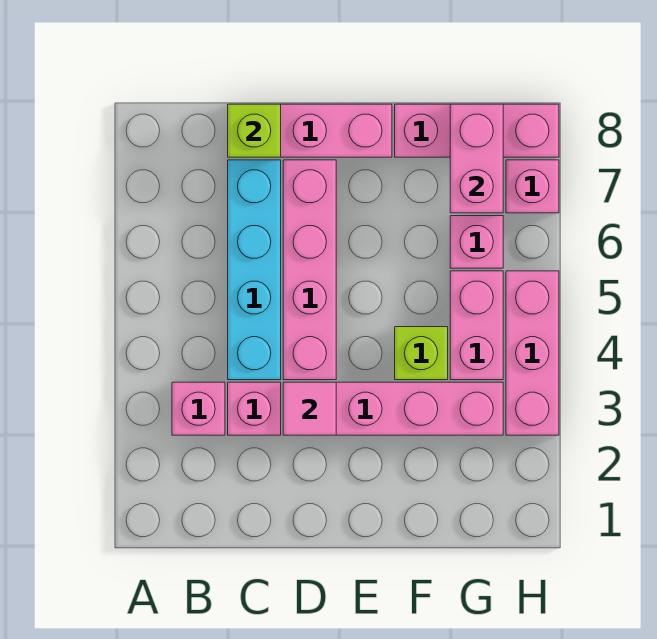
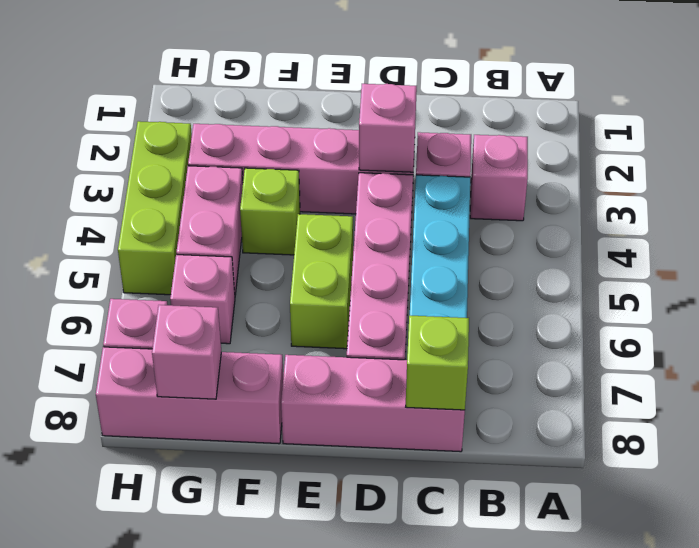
pink 1x1 tile [283,382,336,435] -> pink 1x1 brick [359,84,417,172]
none -> lime 1x2 brick [290,214,353,349]
pink 1x2 brick [450,104,503,213] -> pink 1x1 brick [152,305,221,399]
pink 1x3 brick [506,271,559,435] -> lime 1x3 brick [118,121,192,295]

